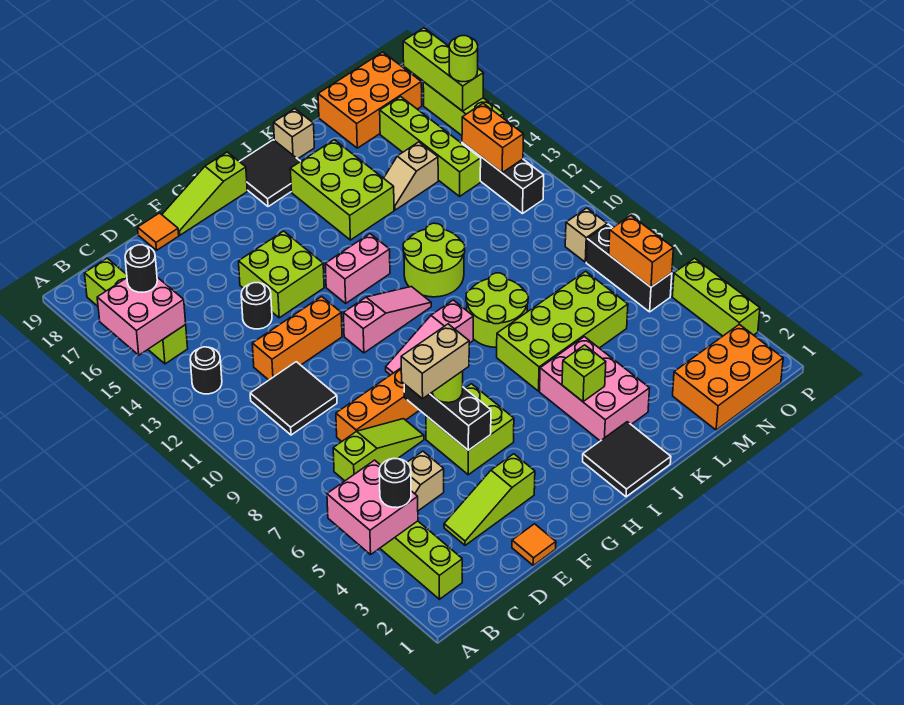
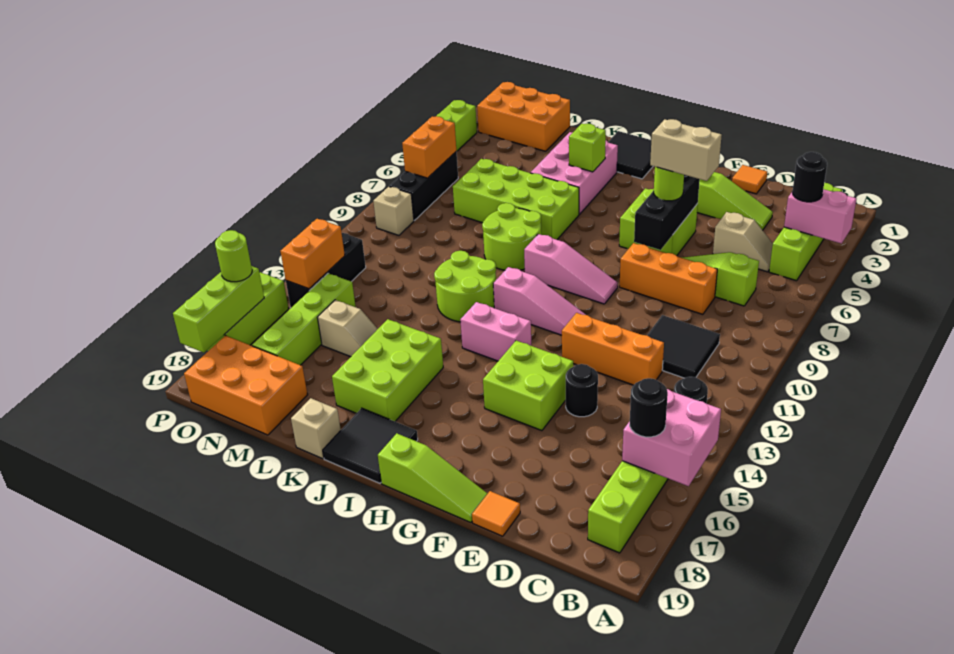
pink 2x2 brick [327,460,418,555] -> pink 1x2 brick [784,189,856,244]
pink 1x3 slope [343,287,431,353] -> pink 1x3 slope turned to [493,267,586,335]

